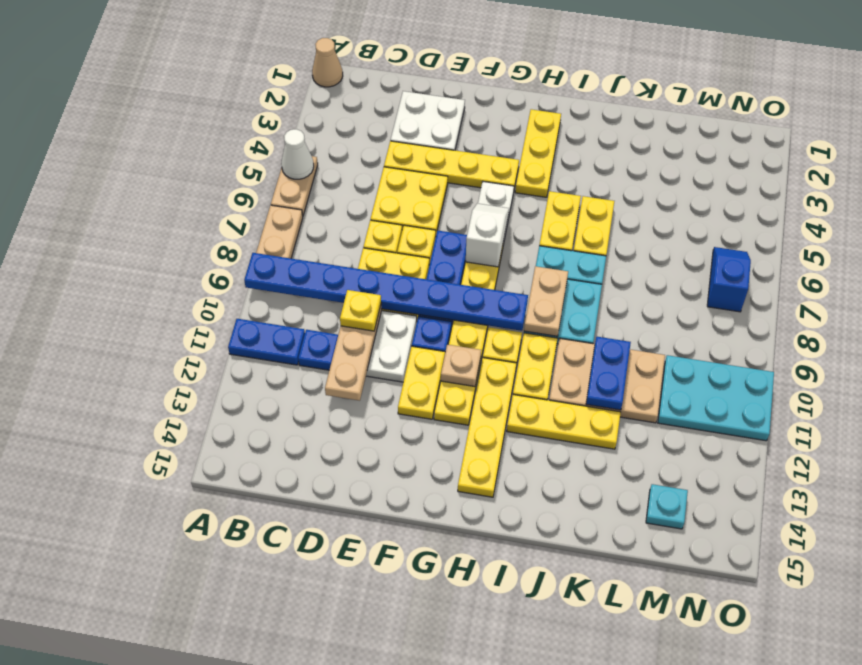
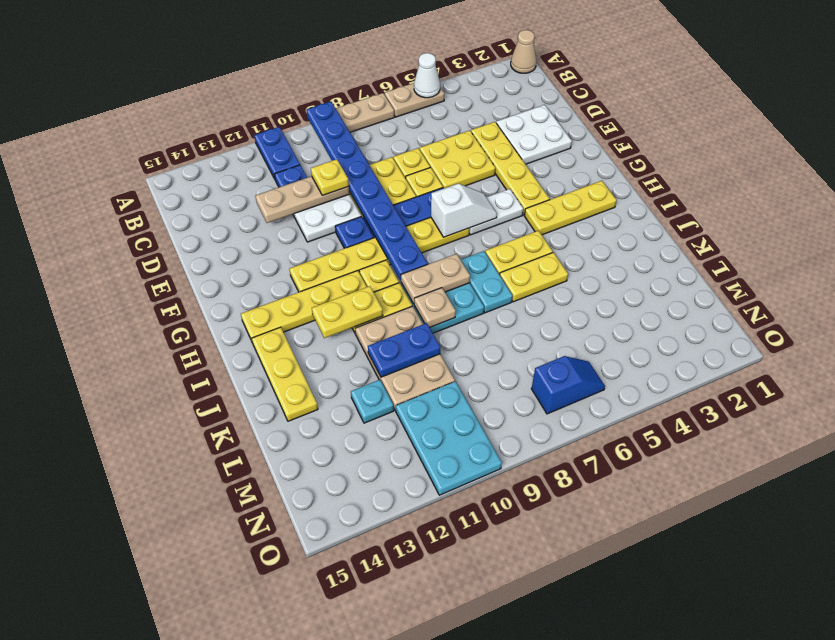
yellow 1x2 plate [398,346,445,419] -> yellow 1x2 plate moved to [312,286,383,338]
tan 1x1 plate [441,345,481,387] -> tan 1x1 plate moved to [414,288,456,327]
yellow 1x3 plate [507,395,621,449] -> yellow 1x3 plate moved to [252,327,318,421]
cyan 1x1 plate [646,484,688,529] -> cyan 1x1 plate moved to [351,380,394,423]

